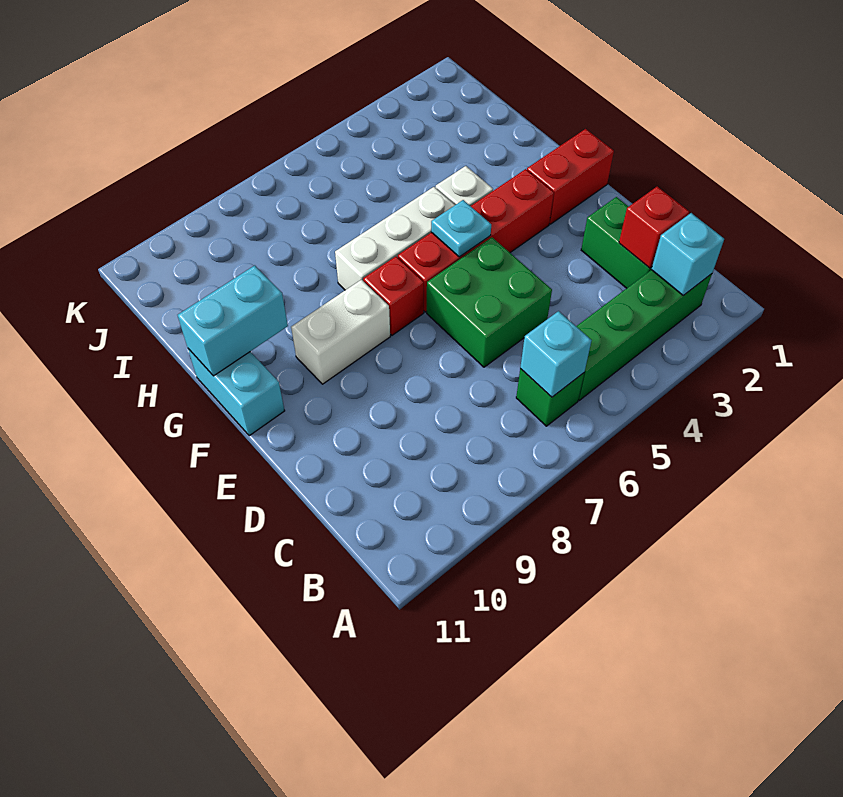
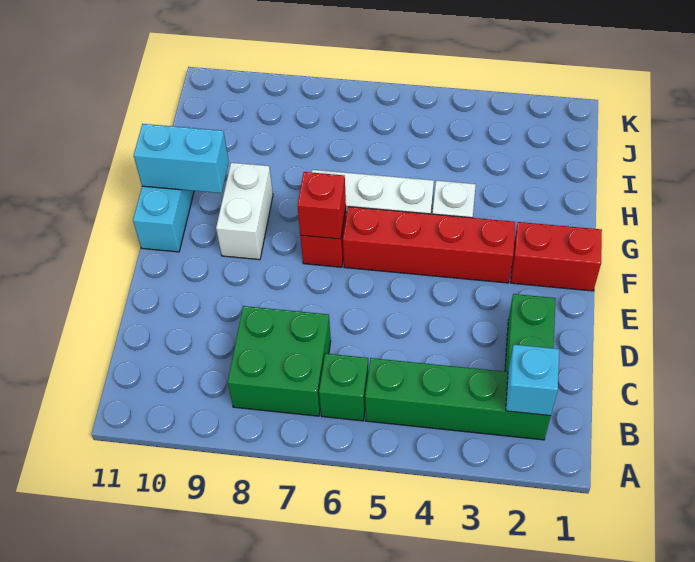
cyan 1x1 brick [520,311,592,397] -> none
red 1x1 brick [619,187,689,268] -> red 1x1 brick moved to [297,172,346,239]
green 2x2 brick [427,237,552,367] -> green 2x2 brick moved to [228,306,331,416]
cyan 1x1 plate [431,200,491,257] -> none
white 1x2 brick [291,280,390,384] -> white 1x2 brick turned to [216,163,273,260]

